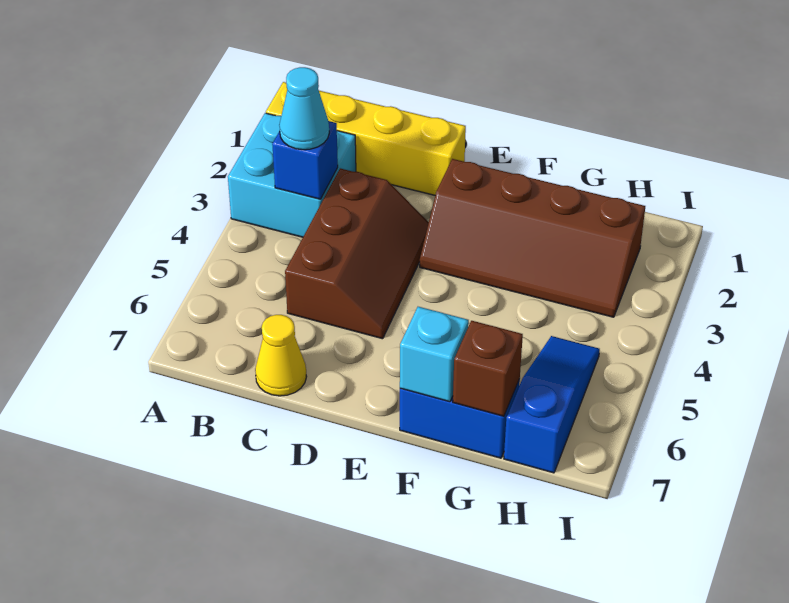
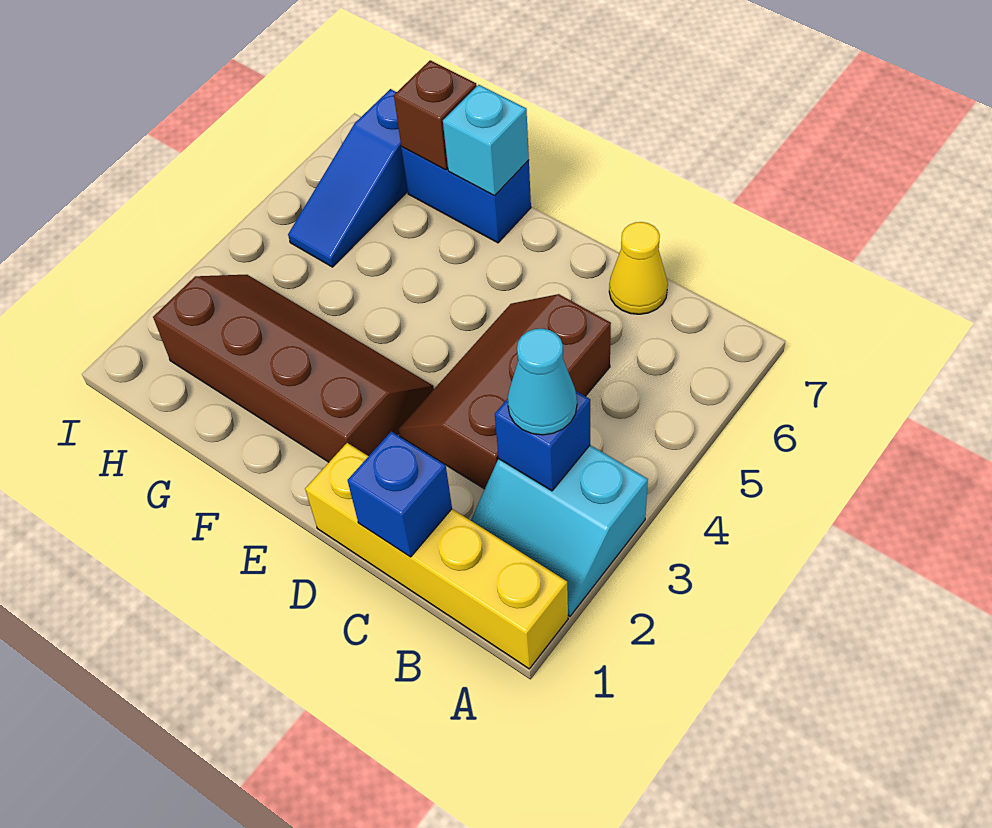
cyan 2x2 brick [228,113,356,237] -> cyan 2x2 slope [471,445,648,616]
none -> blue 1x1 brick [347,432,452,557]

